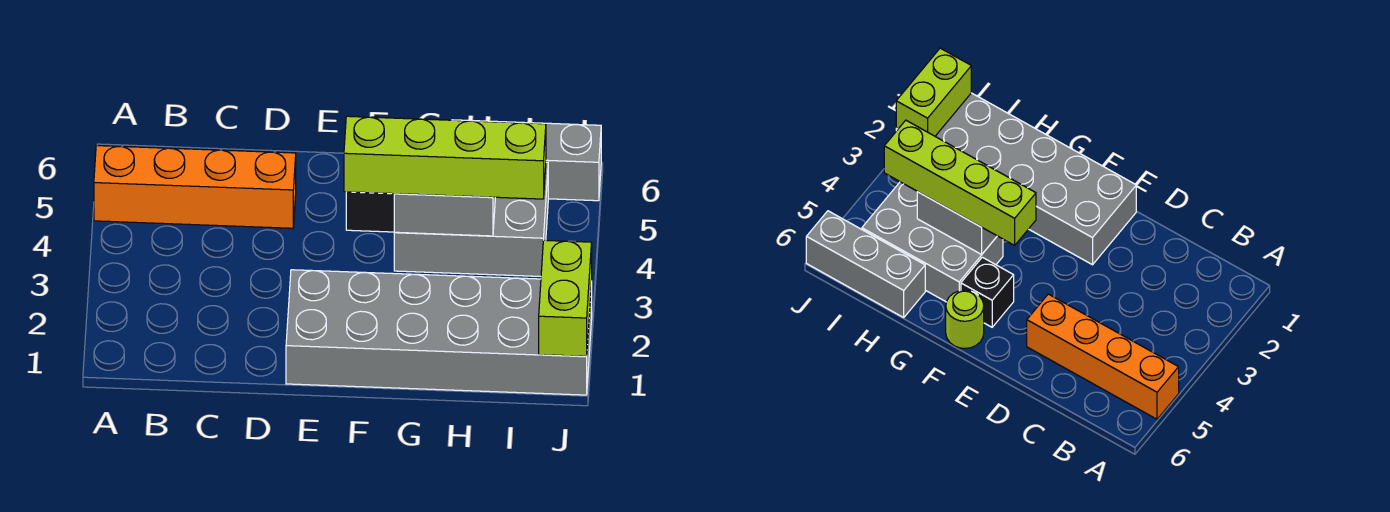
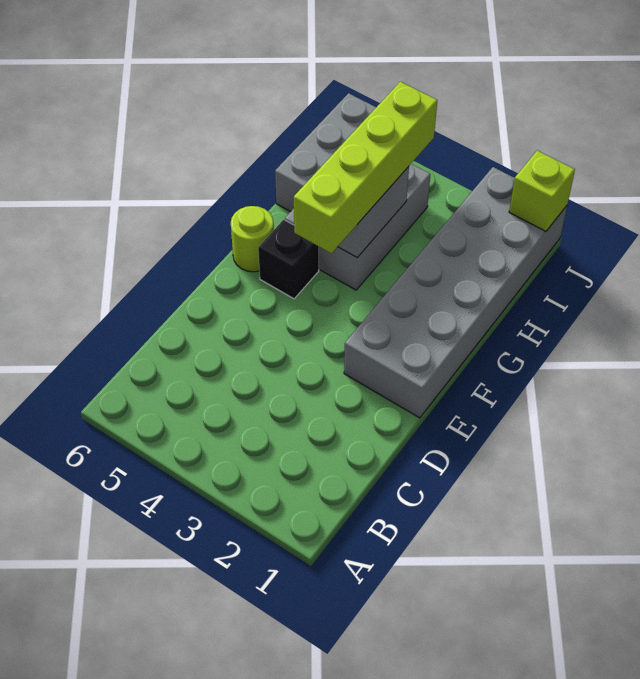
orange 1x4 brick [94,146,296,228] -> none
lime 1x2 brick [539,240,592,356] -> lime 1x1 brick [509,151,575,231]

